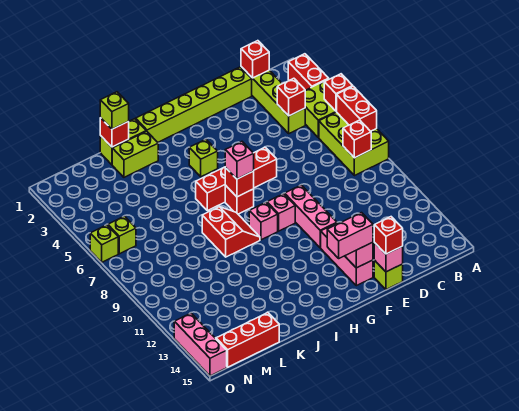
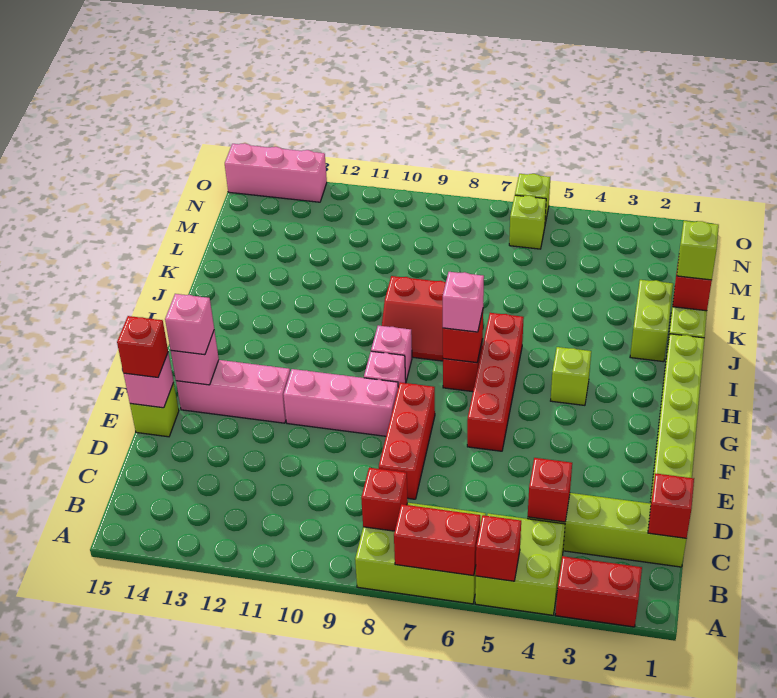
pink 1x2 brick [327,213,373,258] -> pink 1x1 brick [165,294,214,355]
red 1x3 brick [216,313,279,367] -> red 1x3 brick moved to [379,382,435,499]

